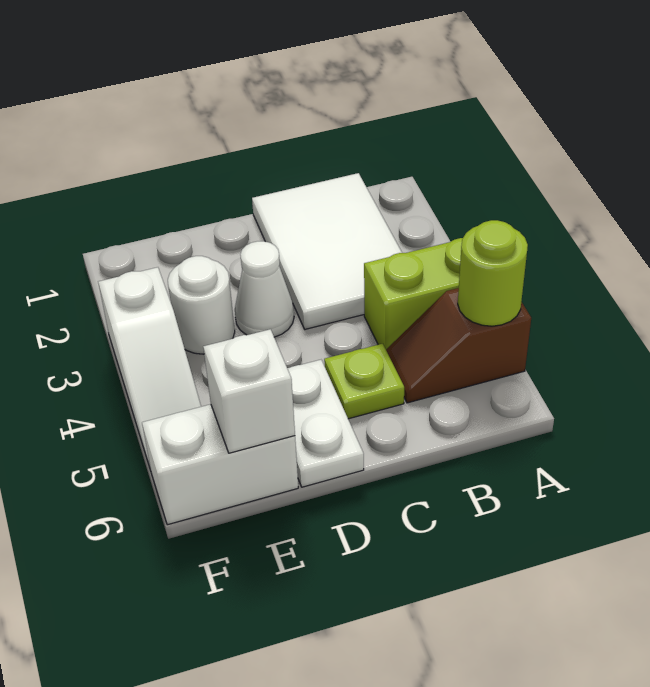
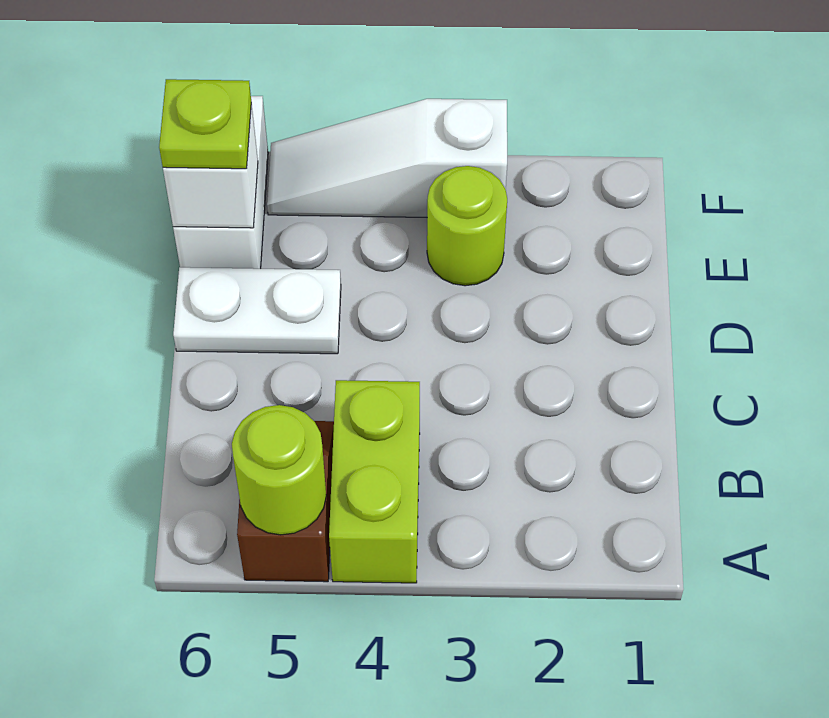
white 2x3 tile [252,173,402,329] -> none
lime 1x1 plate [324,344,404,419] -> lime 1x1 plate moved to [159,79,251,169]
white 1x1 cone [235,241,294,337] -> none
white 1x1 round brick [168,256,235,354] -> lime 1x1 round brick [427,166,507,286]

